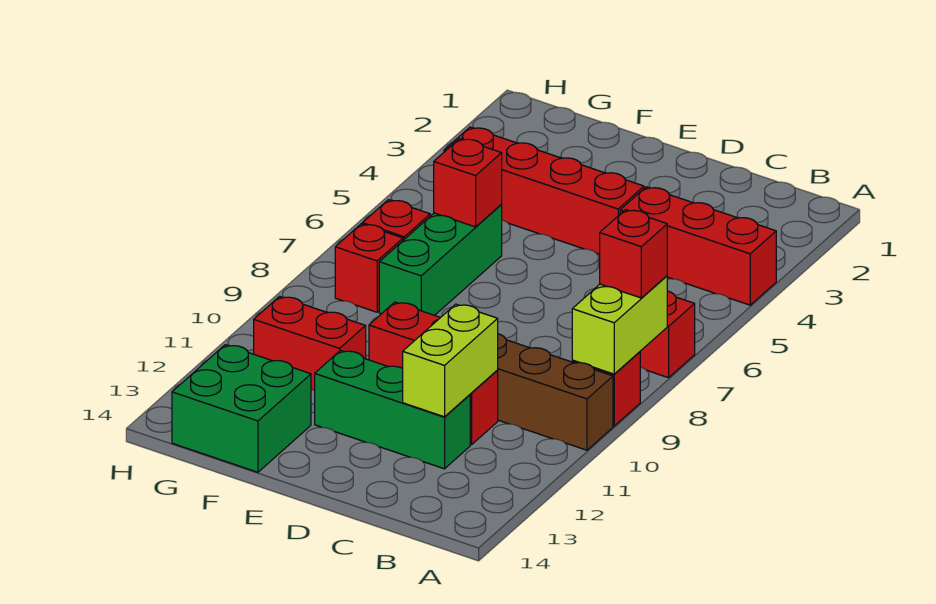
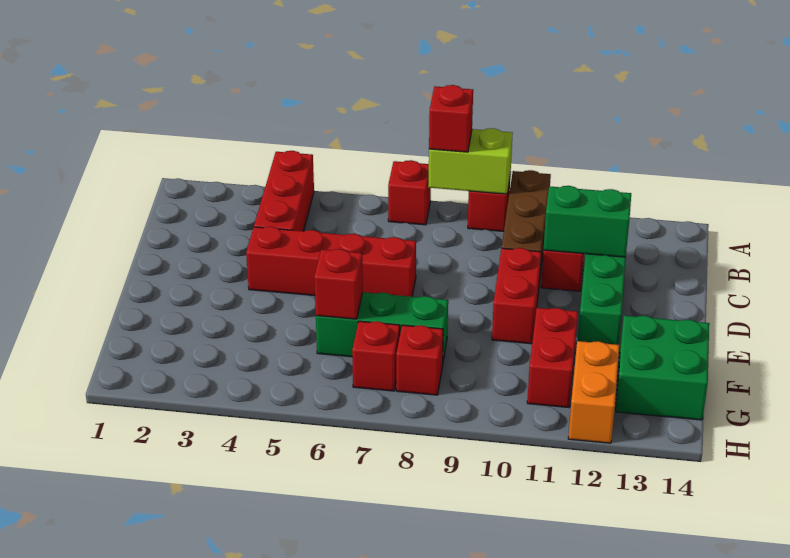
lime 1x2 brick [403,304,498,417] -> green 1x2 brick [544,186,631,257]
red 1x4 brick [444,127,644,254] -> red 1x4 brick turned to [246,226,416,297]
none -> orange 1x2 brick [568,341,619,443]

